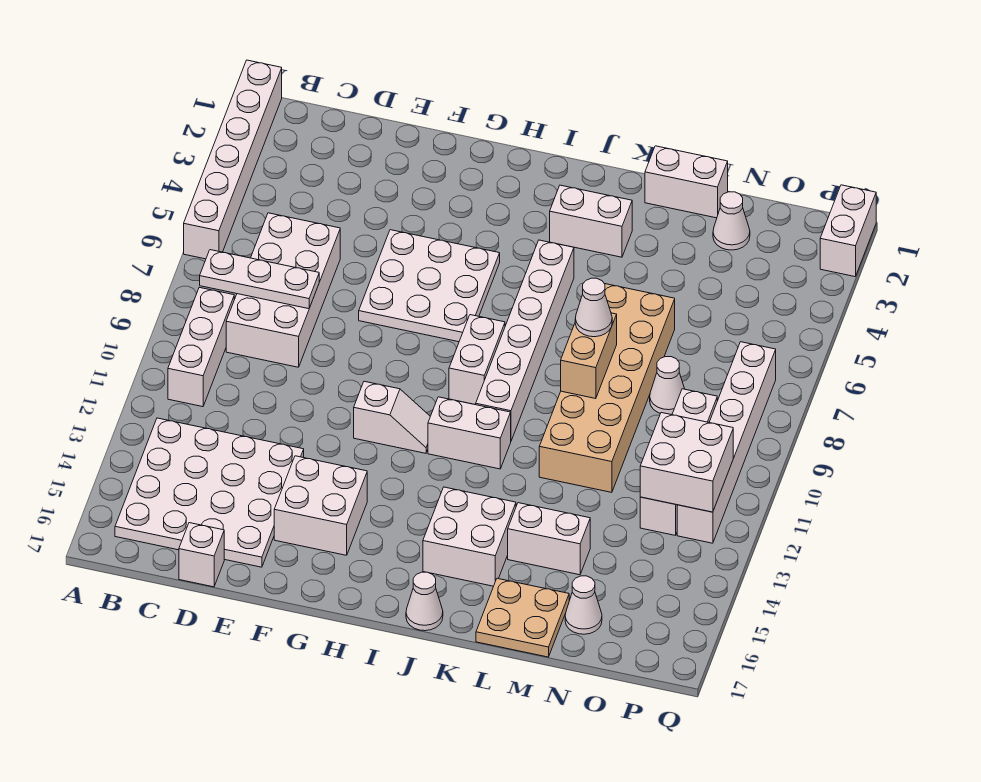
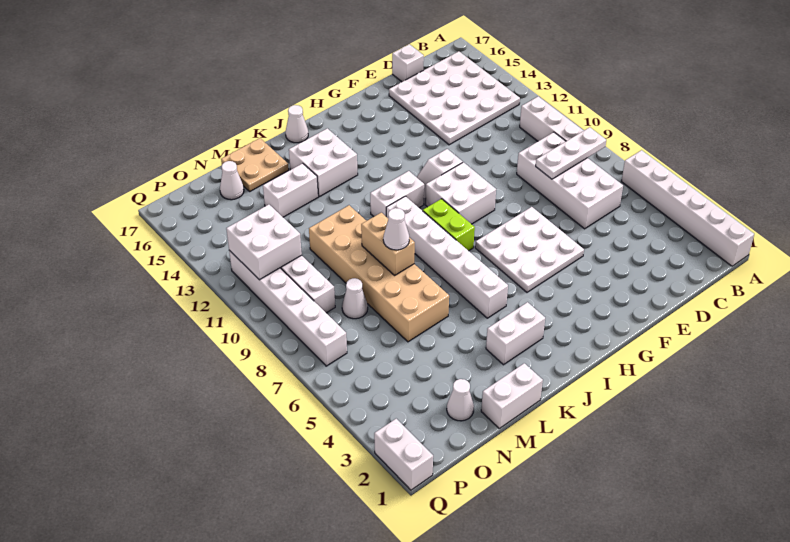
white 2x2 brick [274,456,367,555] -> white 2x2 brick moved to [426,162,496,224]
white 1x2 brick [449,315,505,405] -> lime 1x2 brick [423,199,475,251]

